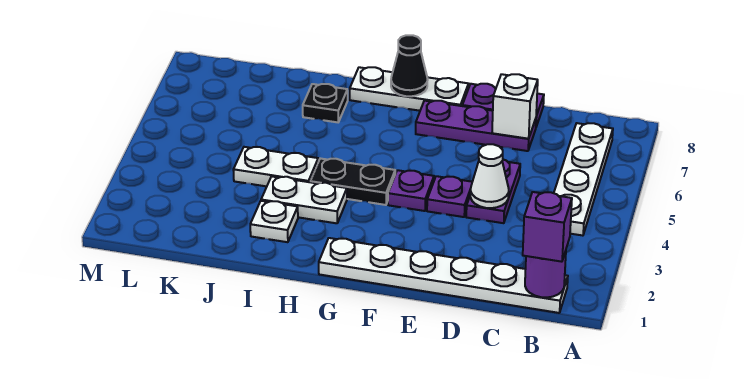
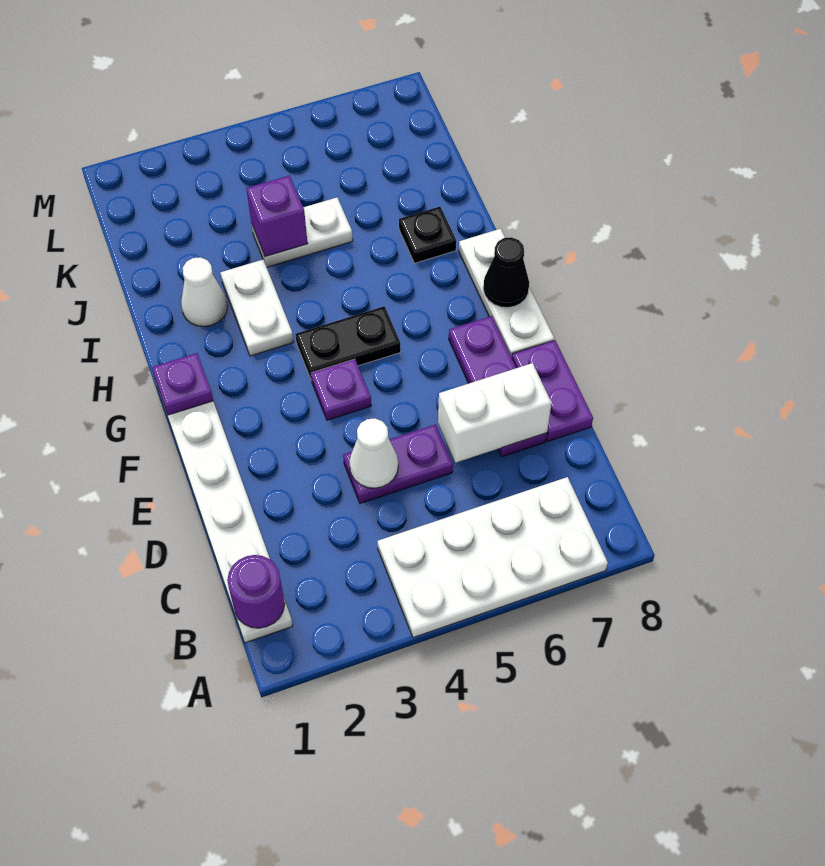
purple 1x1 brick [523,192,572,262] -> purple 1x1 brick moved to [246,175,308,257]
white 1x4 plate [554,123,613,236] -> white 2x4 plate [378,477,608,638]
white 1x1 brick [492,74,538,139] -> white 1x2 brick [438,363,551,463]
purple 1x1 plate [427,176,472,217] -> purple 1x1 plate moved to [152,353,213,415]
black 1x2 plate [310,158,395,205] -> black 1x2 plate turned to [295,306,401,381]
white 1x1 plate [250,201,298,242] -> white 1x1 cone [181,257,228,327]
white 1x2 plate [233,147,318,186] -> white 1x2 plate turned to [252,198,353,267]

